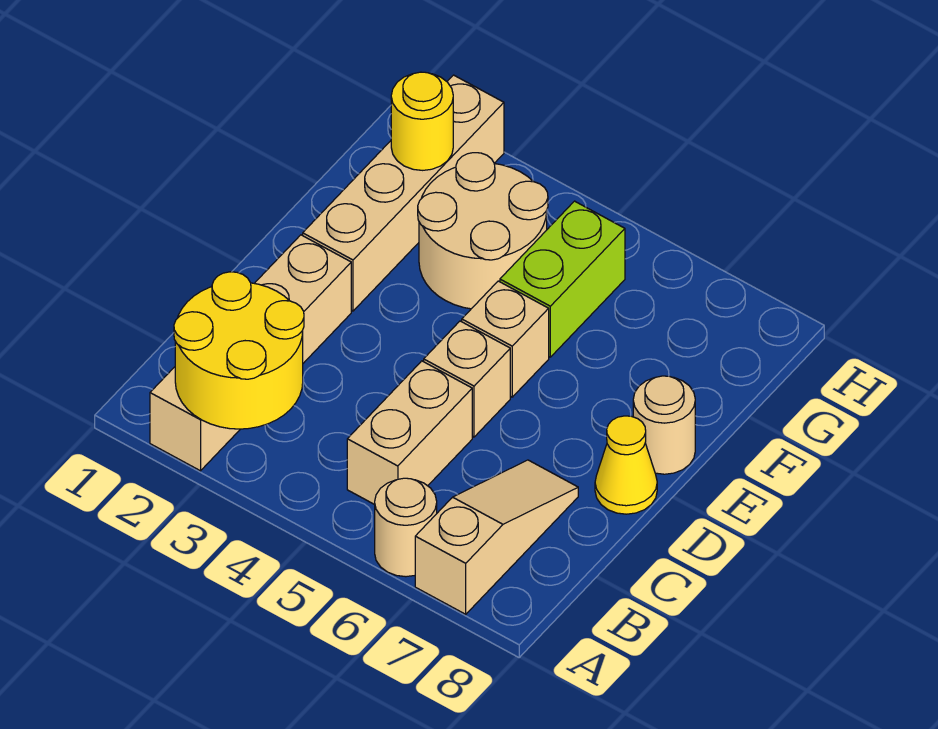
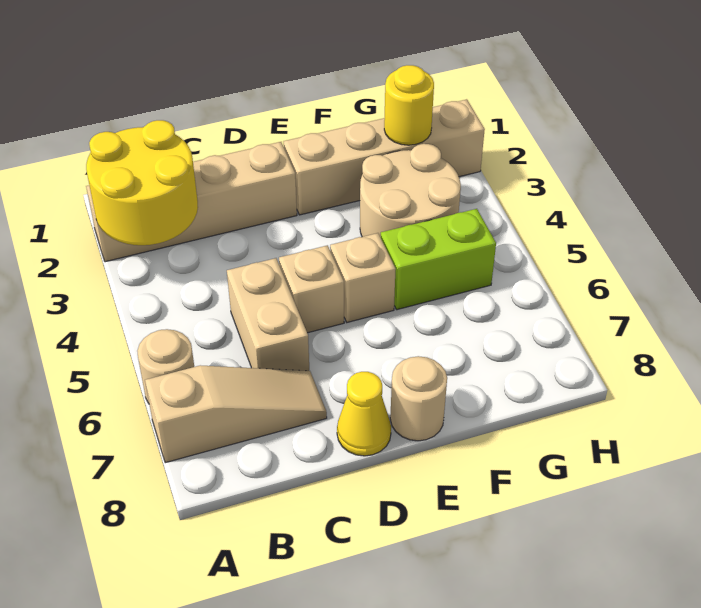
tan 1x2 brick [347,361,472,505] -> tan 1x2 brick turned to [227,258,309,371]

